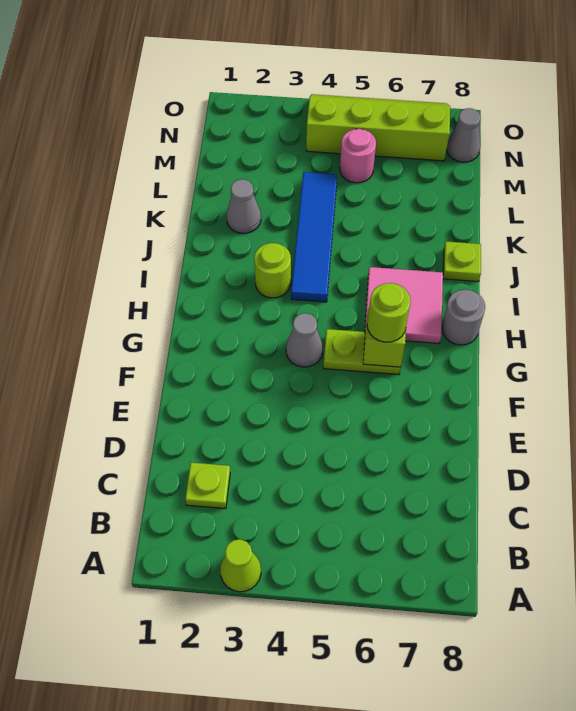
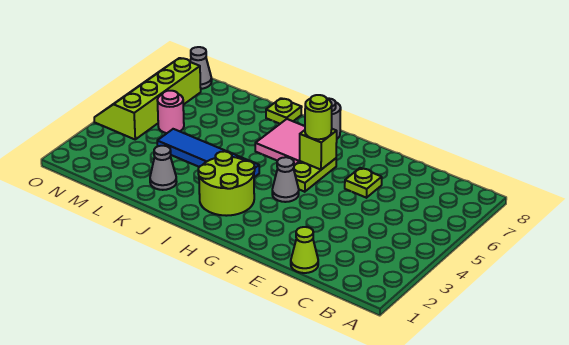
lime 1x1 cone [220,539,261,592] -> lime 1x1 cone moved to [291,227,318,273]
lime 1x1 plate [185,463,230,509] -> lime 1x1 plate moved to [345,168,382,198]
lime 1x1 round brick [254,243,291,298] -> lime 2x2 round brick [198,151,255,216]

